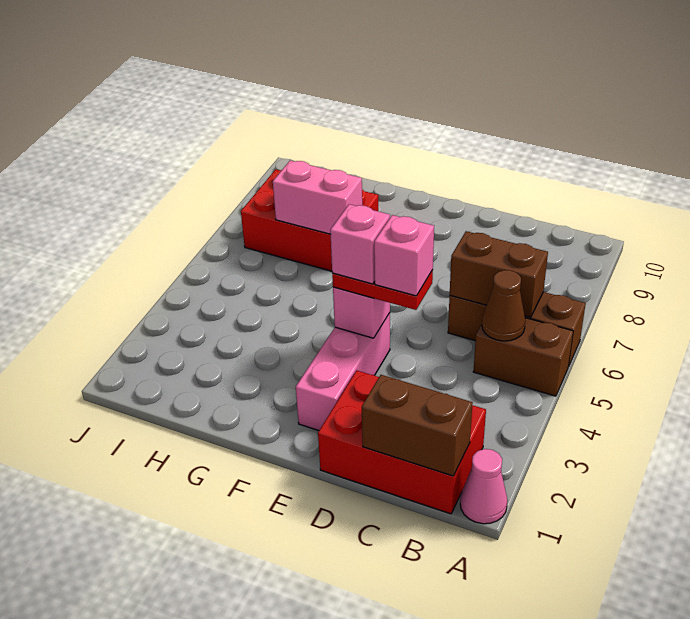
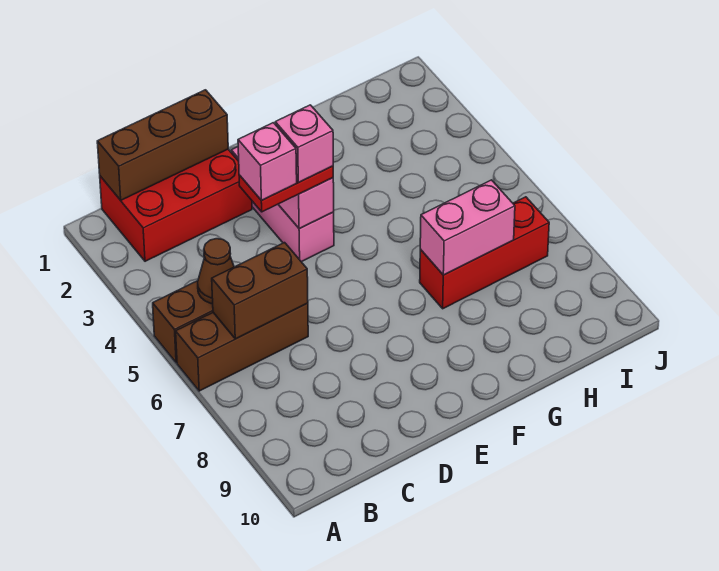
pink 1x1 cone [460,449,507,524] -> none
brown 1x2 brick [362,375,473,476] -> brown 1x3 brick [97,90,228,200]
red 2x3 brick [241,169,378,271] -> red 1x3 brick [420,197,549,309]

